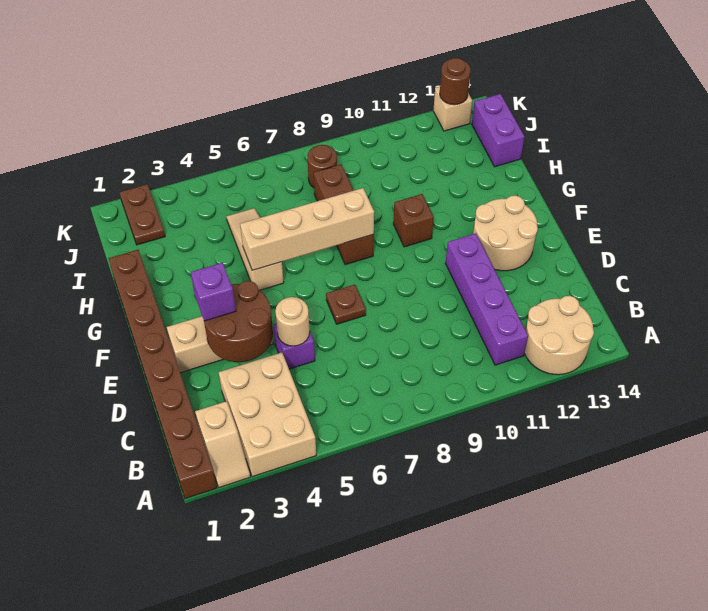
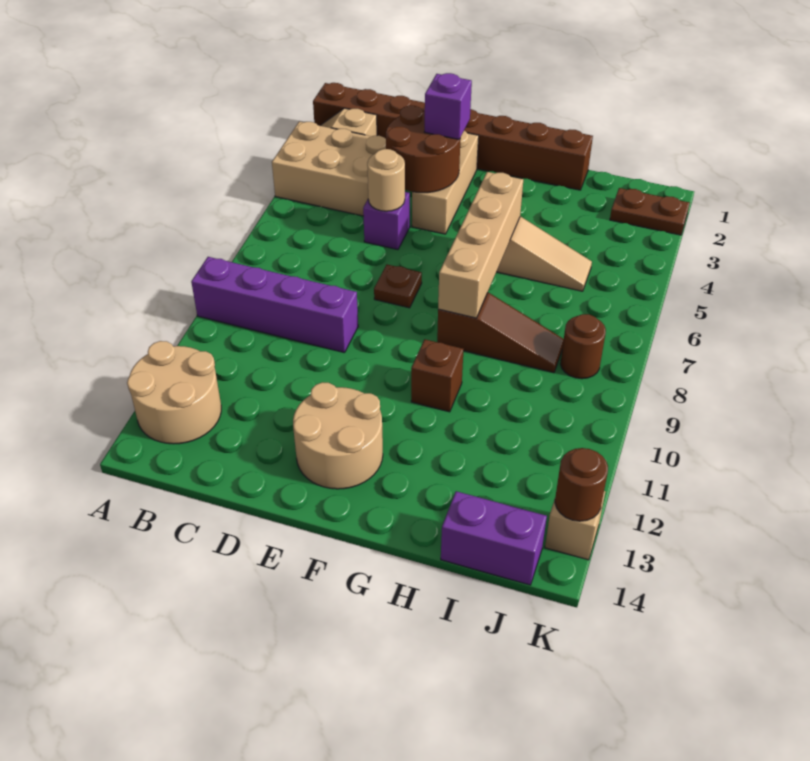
purple 1x4 brick [446,233,528,365] -> purple 1x4 brick moved to [191,257,358,353]
brown 1x3 brick [314,164,374,265] -> brown 1x3 slope [437,293,564,373]

